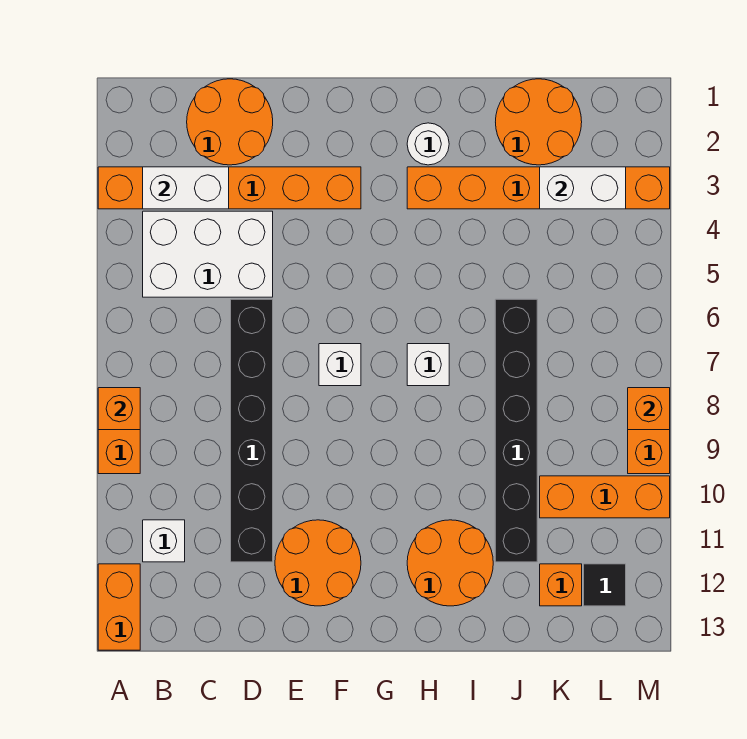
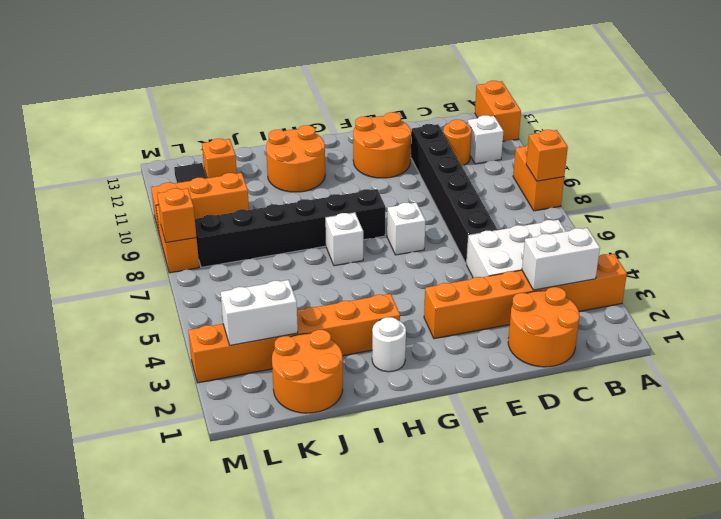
none -> orange 1x1 round brick [443,120,472,165]
black 1x6 brick [495,299,537,562] -> black 1x6 brick turned to [195,189,386,267]

